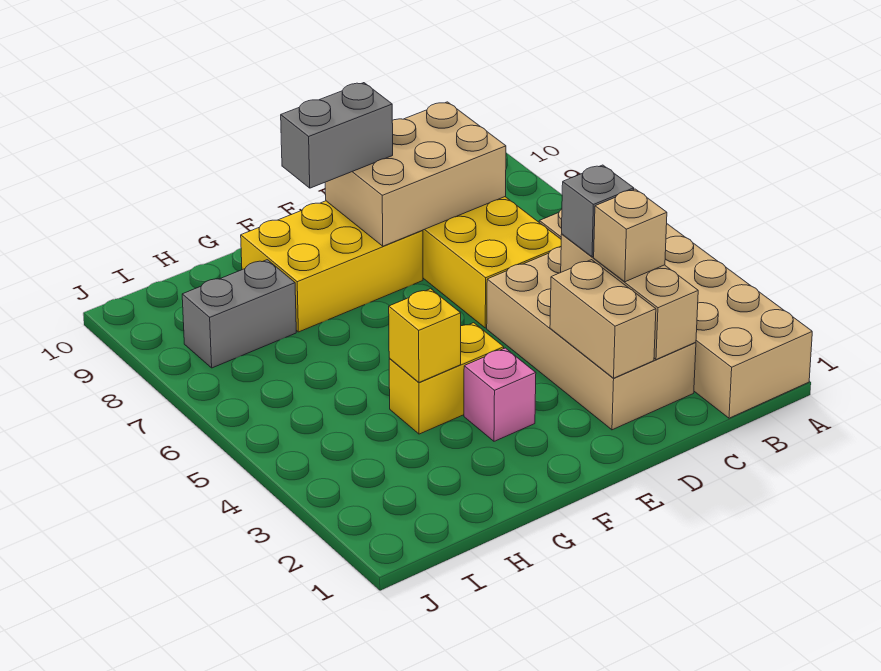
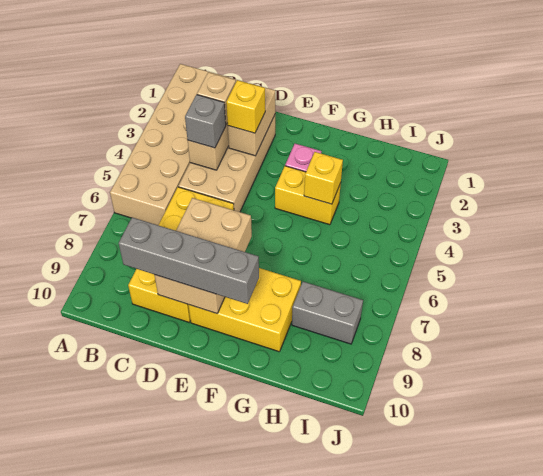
tan 2x3 brick [325,102,506,246] -> tan 2x3 brick turned to [154,198,252,313]
none -> yellow 1x1 brick [226,80,265,133]
grey 1x2 brick [281,83,393,188] -> grey 1x4 brick [119,217,259,304]

